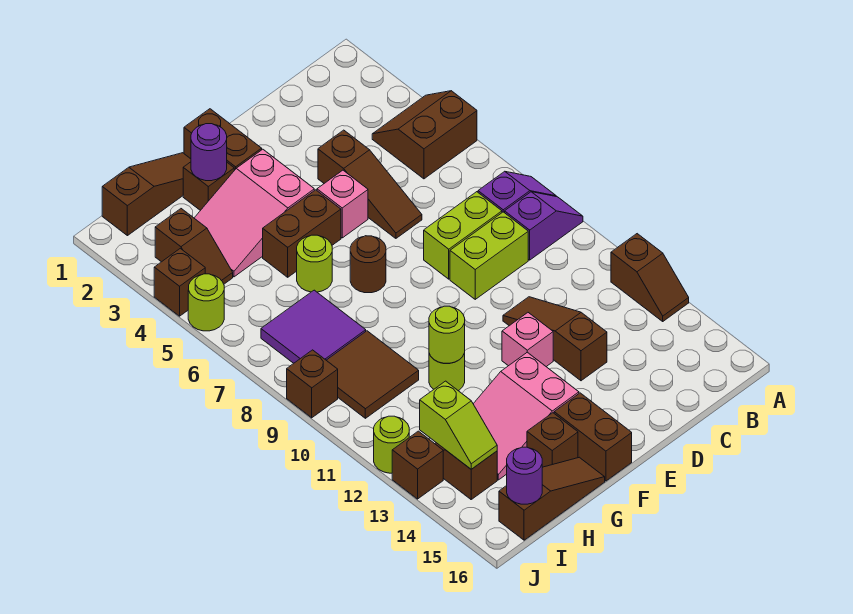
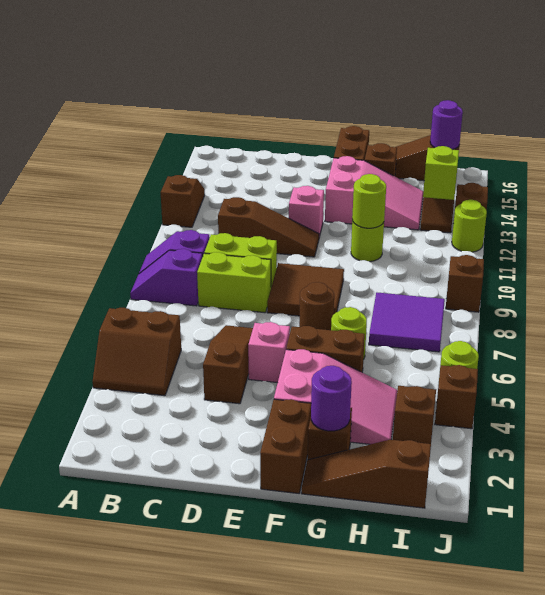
brown 1x3 slope [503,297,607,381] -> brown 1x3 slope turned to [218,197,319,257]
brown 2x2 tile [326,331,419,418] -> brown 2x2 tile moved to [267,263,344,316]

